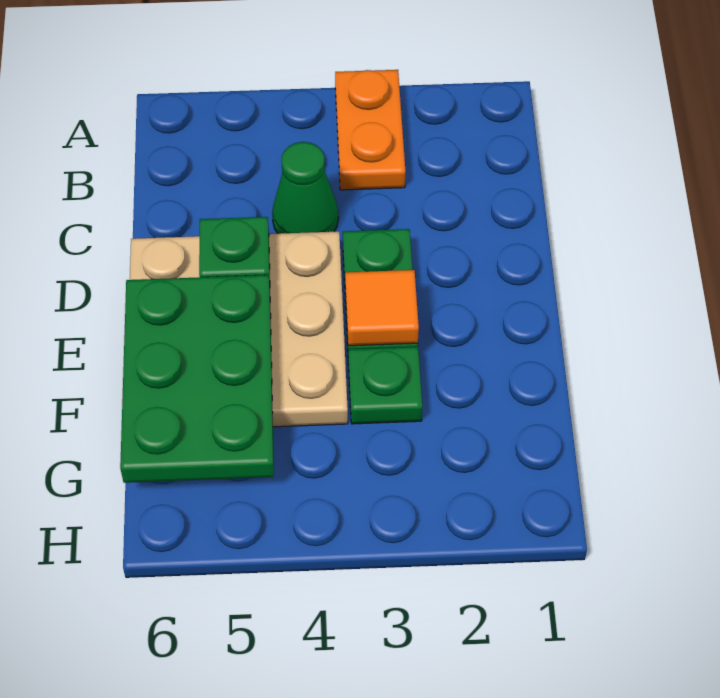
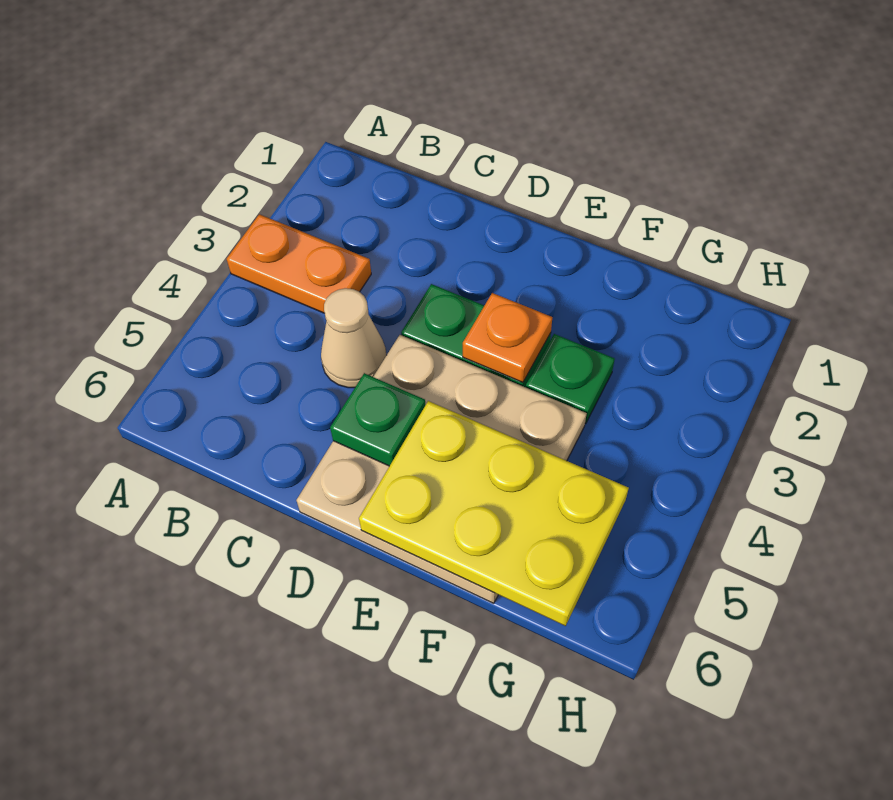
green 1x1 cone [272,142,338,234] -> tan 1x1 cone [321,288,387,388]
orange 1x1 tile [345,270,419,346] -> orange 1x1 plate [463,293,552,383]
green 2x3 plate [120,275,274,483] -> yellow 2x3 plate [359,401,629,626]

